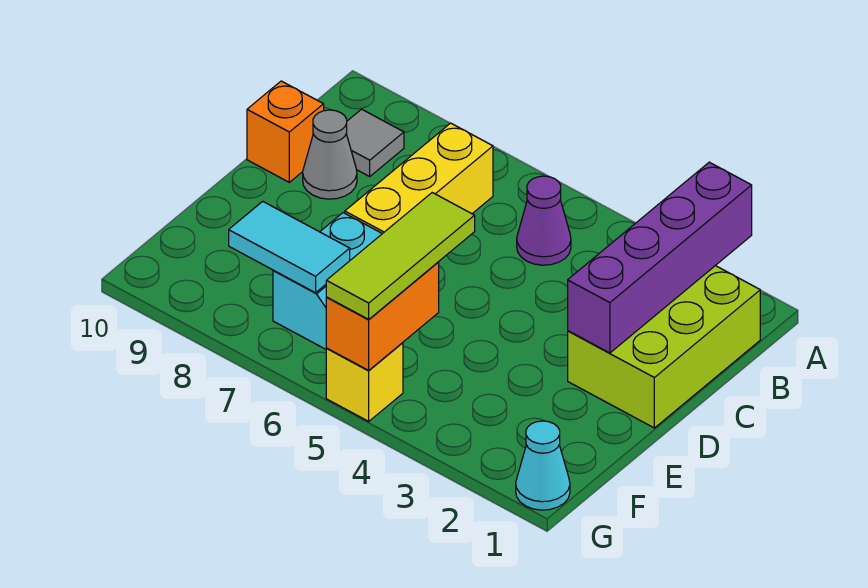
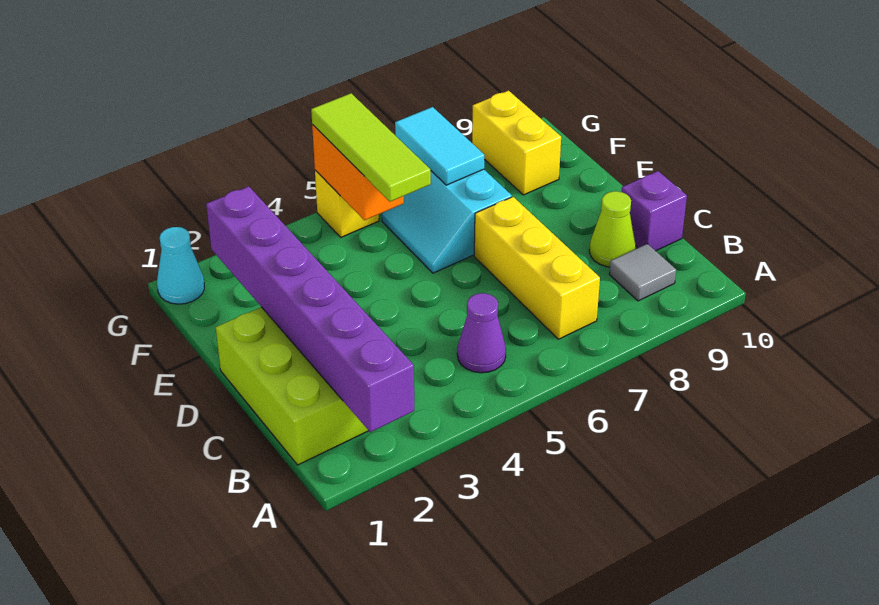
purple 1x4 brick [568,162,752,353] -> purple 1x6 brick [206,186,414,432]
grey 1x1 cone [303,110,357,199] -> lime 1x1 cone [589,191,636,267]
orange 1x1 brick [247,81,324,182] -> purple 1x1 brick [622,171,687,251]
cyan 1x2 tile [229,201,350,293] -> cyan 1x2 tile turned to [395,107,484,185]
none -> yellow 1x2 brick [472,91,561,195]

